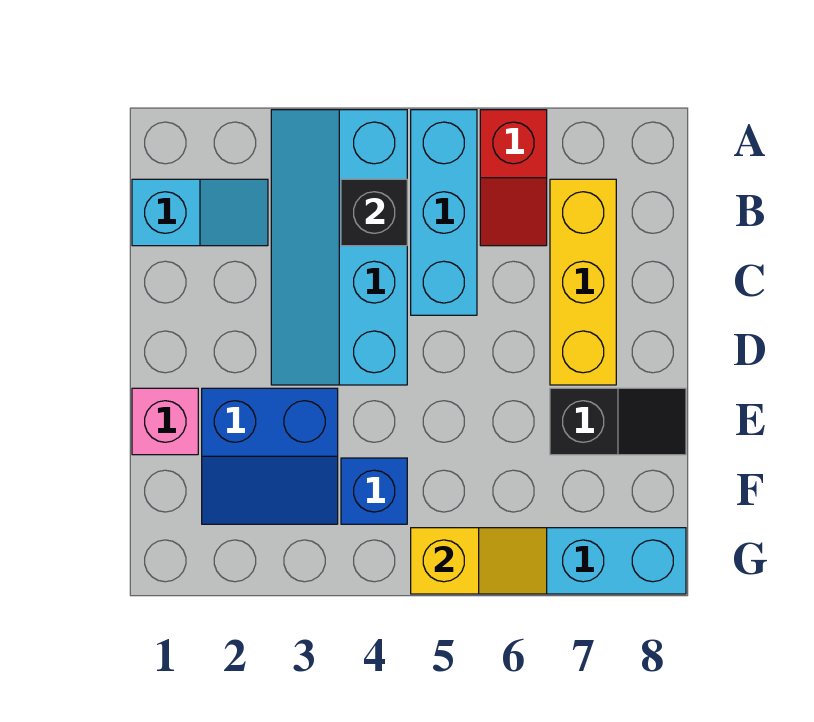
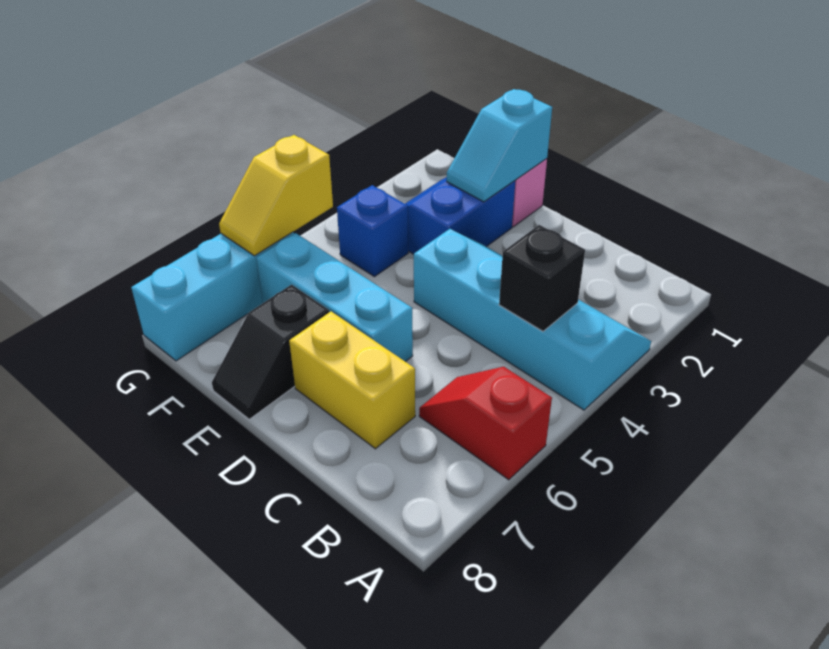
cyan 1x3 brick [411,110,477,315] -> cyan 1x3 brick moved to [256,233,413,362]
cyan 1x2 slope [132,179,268,246] -> cyan 1x2 slope moved to [447,89,552,202]
yellow 1x3 brick [550,179,616,385] -> yellow 1x2 brick [289,311,415,449]

